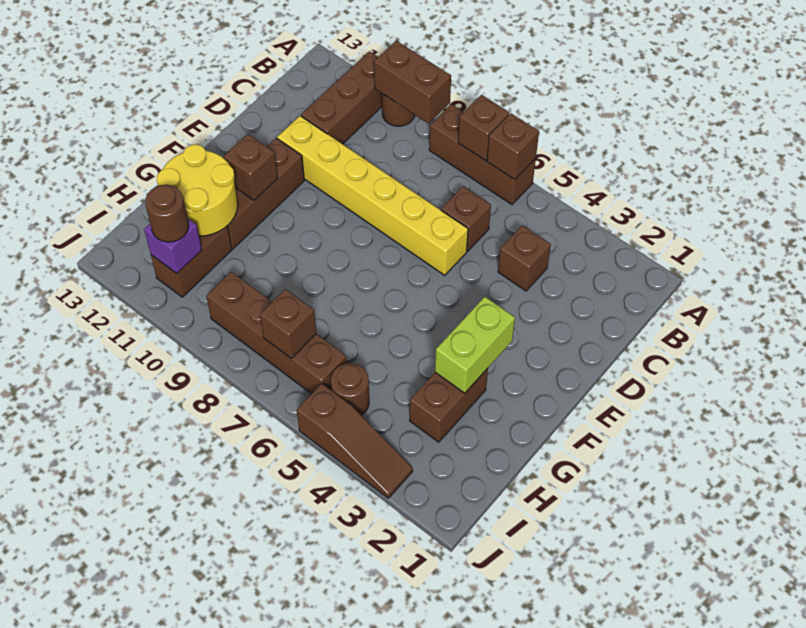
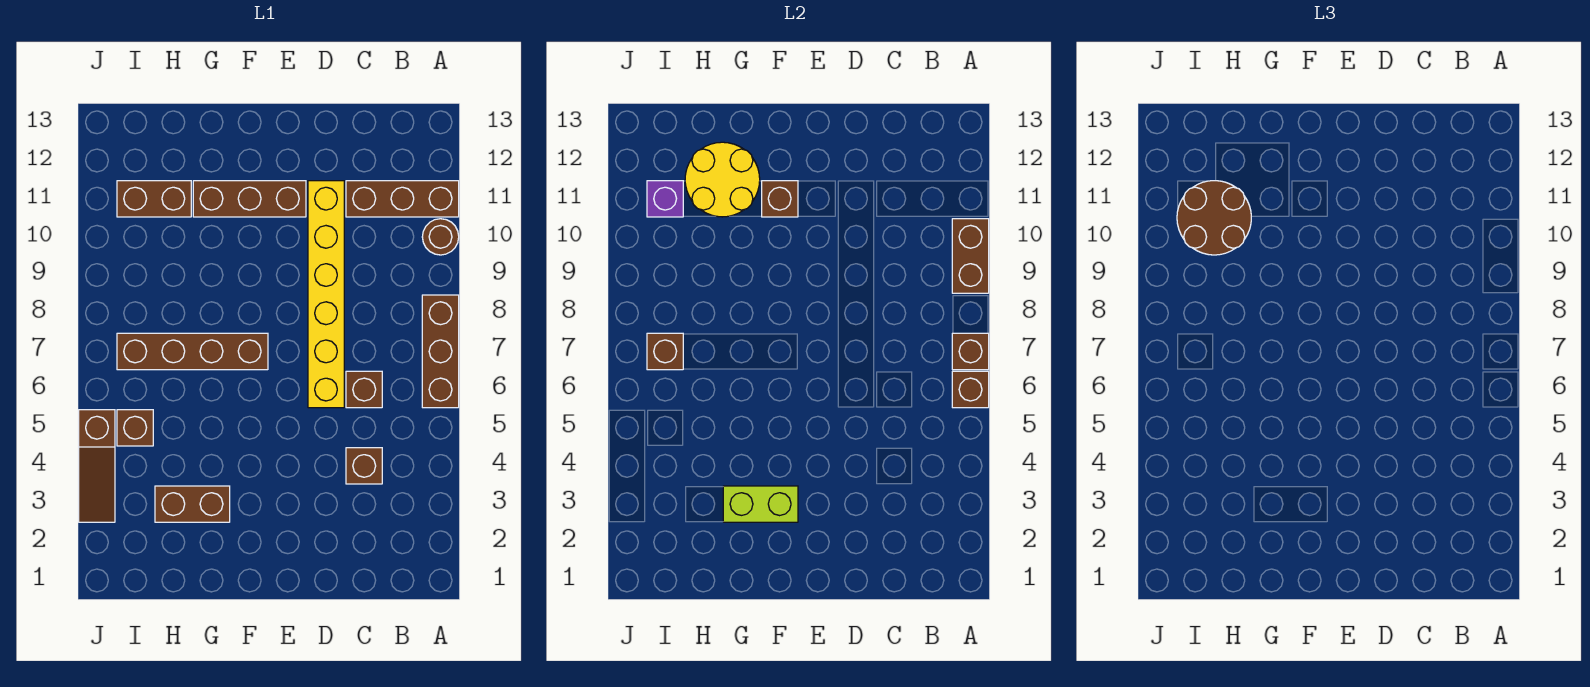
brown 1x1 round brick [331,363,369,415] -> brown 1x1 brick [117,410,153,446]
brown 1x4 brick [206,272,347,394] -> brown 1x4 brick turned to [117,333,268,370]
brown 1x1 round brick [145,185,189,242] -> brown 2x2 round brick [1177,181,1251,255]

